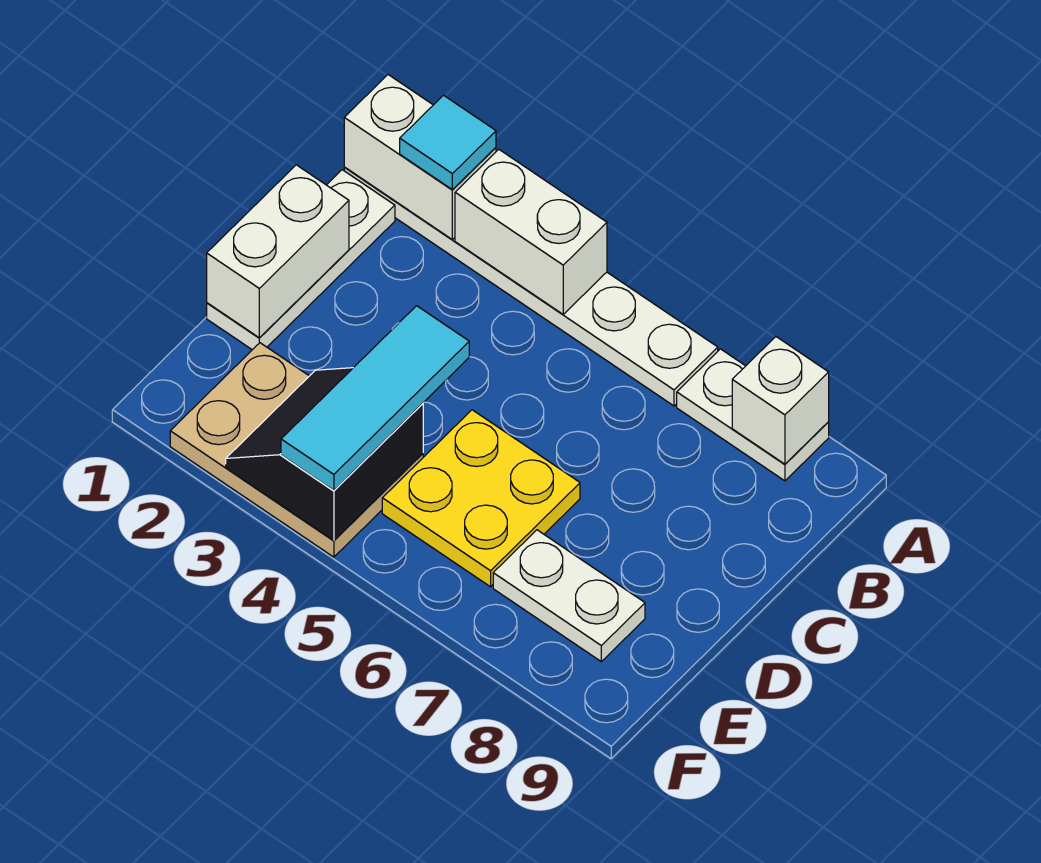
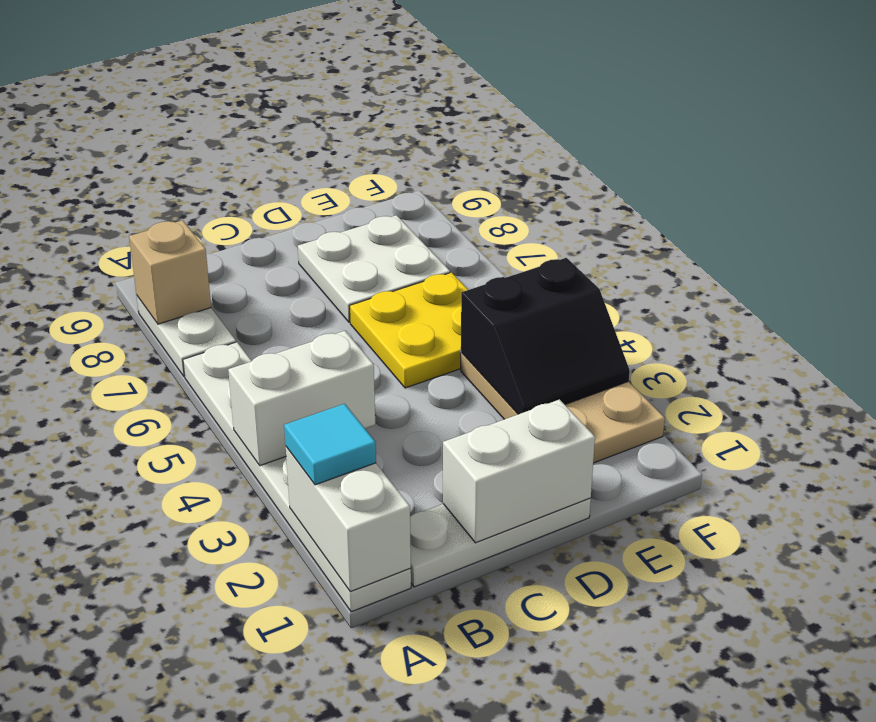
white 1x2 brick [455,150,607,314] -> white 1x2 brick turned to [228,331,375,466]
white 1x1 brick [732,337,829,464] -> tan 1x1 brick [129,220,211,324]
cyan 1x3 tile [281,306,469,491] -> none
white 1x2 plate [493,530,645,661] -> white 2x2 plate [298,215,450,322]

